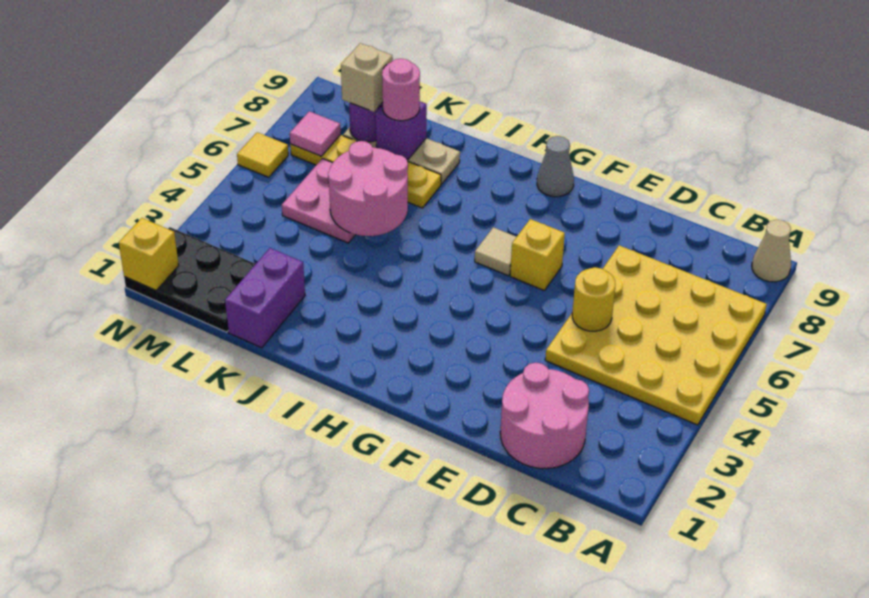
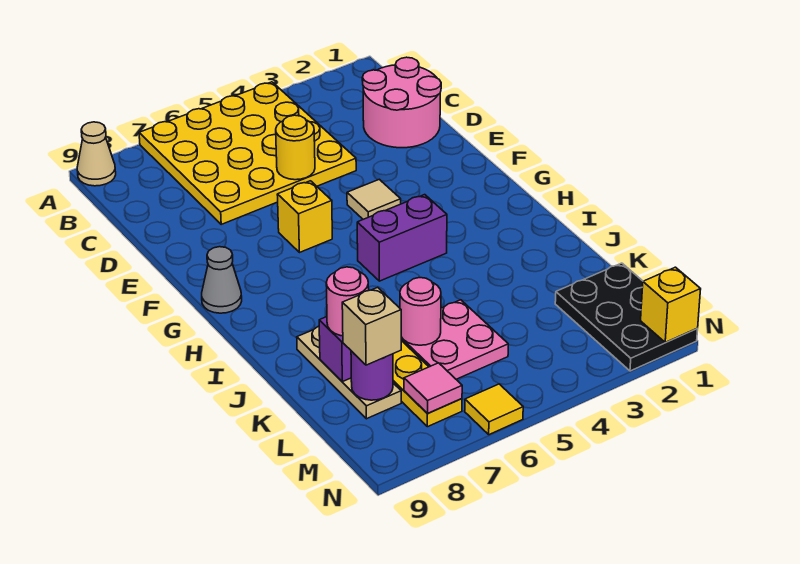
tan 1x1 tile [475,227,516,276] -> tan 1x1 tile moved to [347,179,401,219]
pink 2x2 round brick [328,141,408,236] -> pink 1x1 round brick [400,278,441,345]
purple 1x2 brick [225,248,305,348] -> purple 1x2 brick moved to [357,195,447,281]

